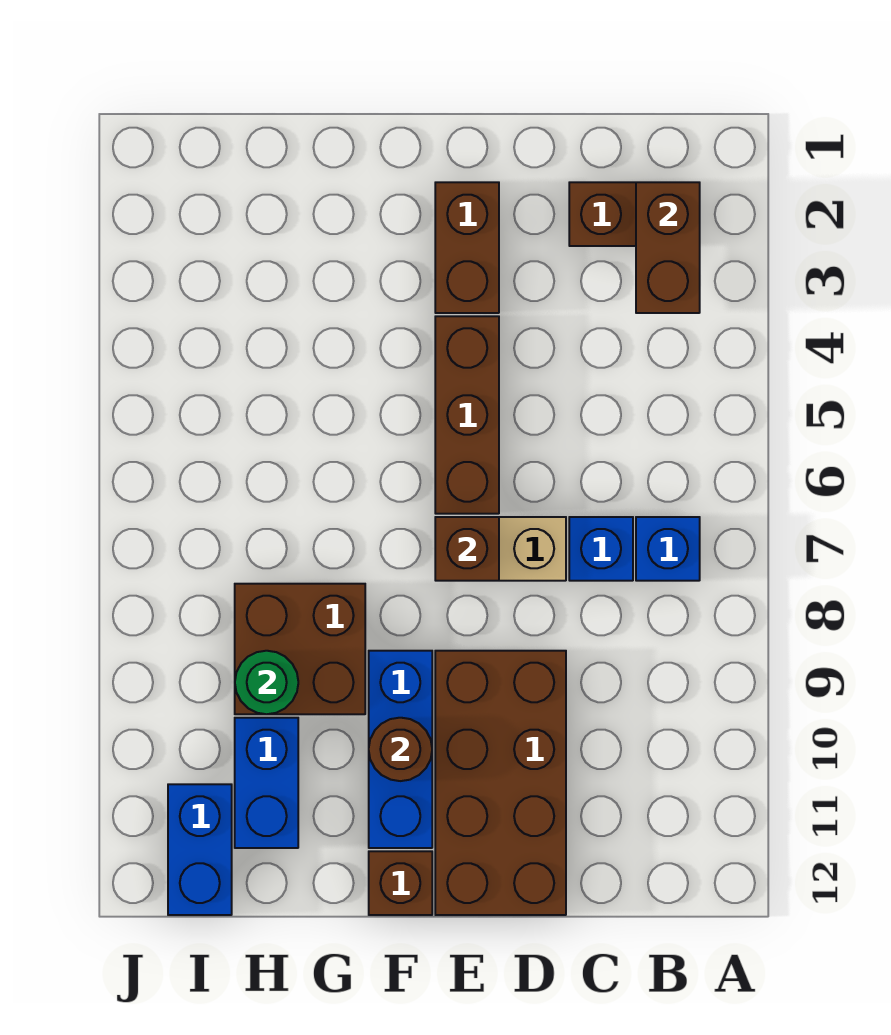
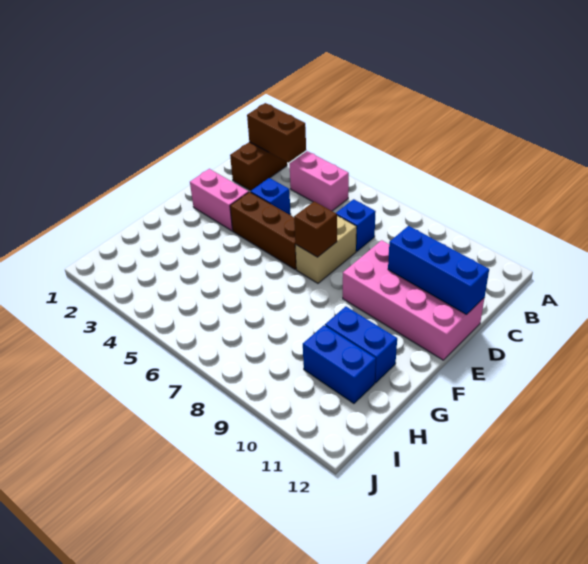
none -> pink 1x2 brick [290,151,349,211]
blue 1x1 brick [636,517,700,581] -> blue 1x1 brick moved to [250,178,291,215]
brown 2x4 brick [435,651,566,915] -> pink 2x4 brick [343,240,485,360]
brown 1x2 brick [435,182,499,313] -> pink 1x2 brick [190,169,249,231]
blue 1x3 brick [369,651,432,848] -> blue 1x3 brick moved to [388,226,489,314]
brown 1x1 round brick [369,718,432,781] -> none
brown 1x1 brick [369,851,432,915] -> none
brown 2x2 brick [235,584,365,714] -> none
green 1x1 round brick [235,651,298,714] -> none
blue 1x2 brick [168,784,232,915] -> blue 1x2 brick moved to [325,307,397,383]

